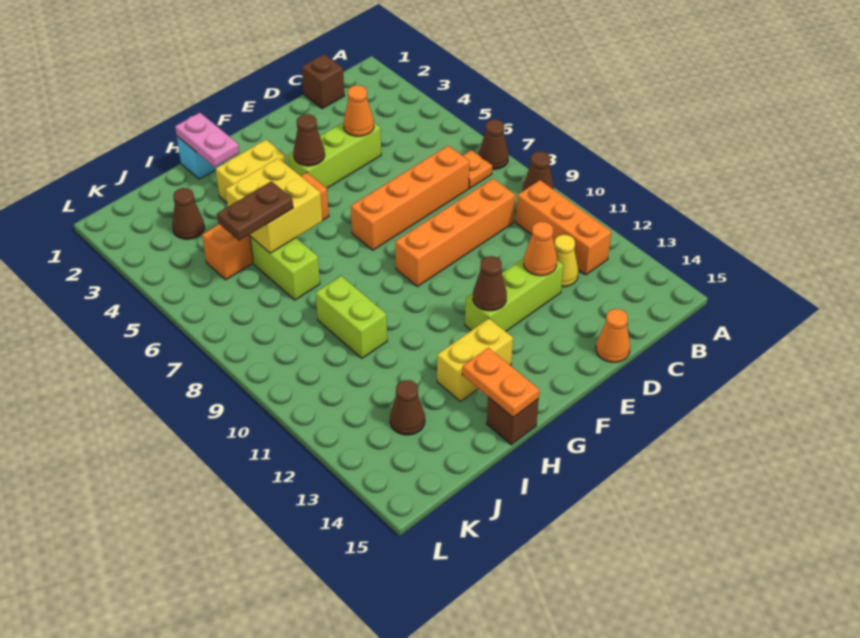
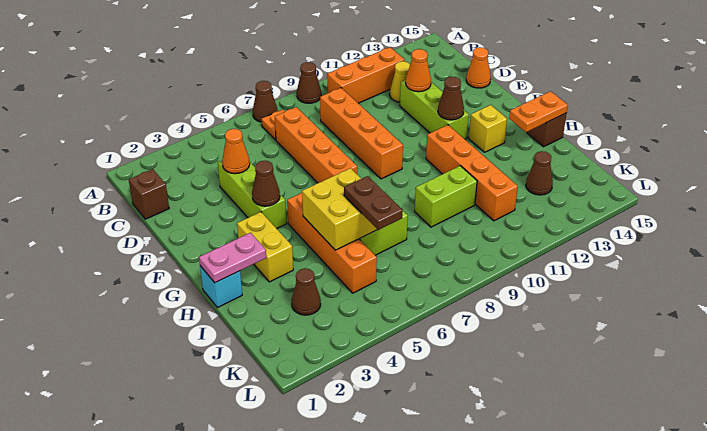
none -> orange 1x4 brick [426,125,518,221]
yellow 1x2 brick [437,319,513,401] -> yellow 1x1 brick [469,105,507,152]

